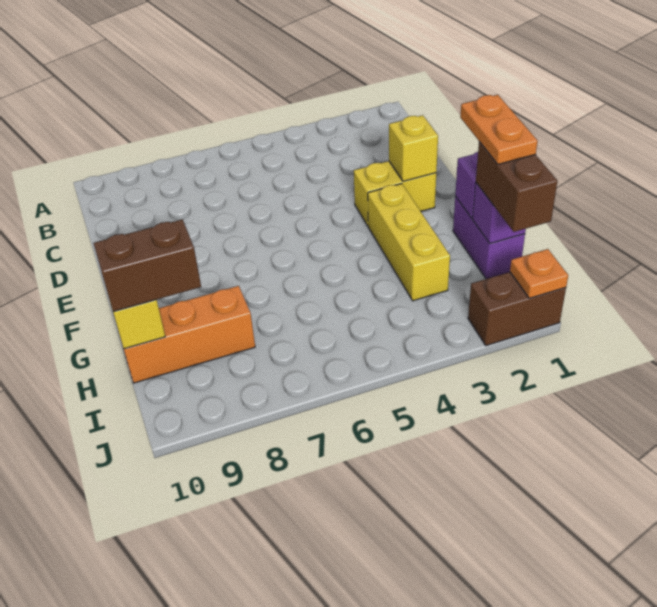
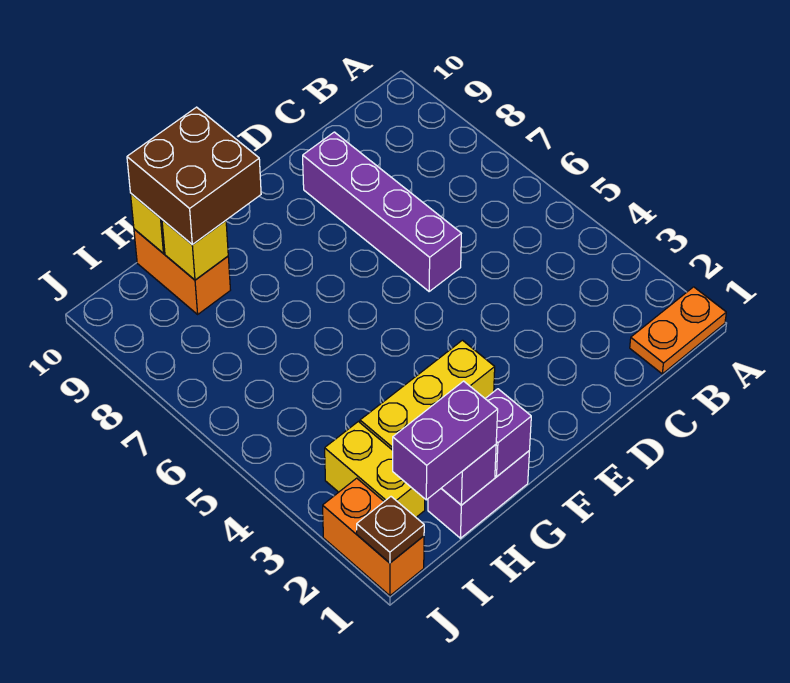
none -> purple 1x4 brick [303,132,461,291]
yellow 1x2 brick [354,161,436,226] -> yellow 1x2 brick moved to [325,421,425,517]
yellow 1x1 brick [389,115,438,181] -> yellow 1x1 brick moved to [162,220,228,280]
orange 1x2 plate [460,95,538,164] -> orange 1x2 plate moved to [630,287,726,374]
brown 1x2 brick [476,142,557,232] -> purple 1x2 brick [393,381,498,500]
orange 1x3 brick [123,286,255,383] -> orange 1x2 brick [134,229,230,314]
brown 1x2 brick [94,219,201,312] -> brown 2x2 brick [127,107,261,245]
brown 1x2 brick [468,272,566,346] -> orange 1x2 brick [323,478,424,596]
orange 1x1 plate [510,249,568,298] -> brown 1x1 plate [357,497,424,563]

